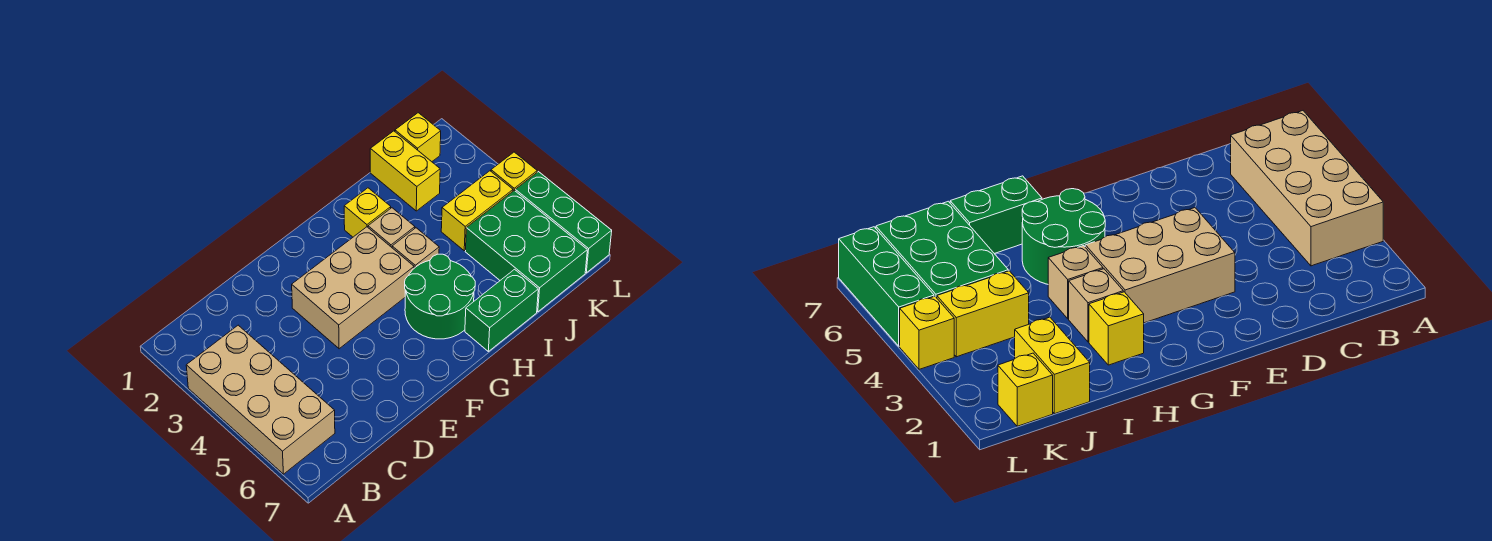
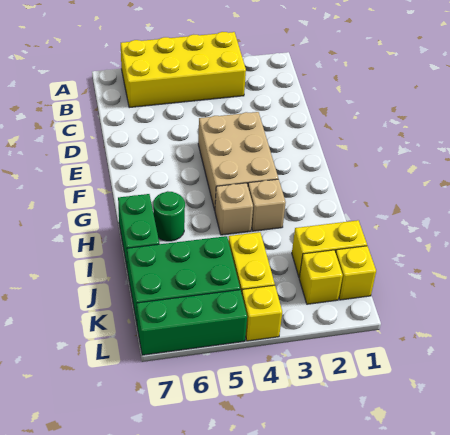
tan 2x4 brick [186,325,335,474] -> yellow 2x4 brick [121,32,246,108]
green 2x2 round brick [405,254,475,339] -> green 1x1 round brick [153,191,185,241]
yellow 1x1 brick [344,188,391,237] -> yellow 1x1 brick moved to [299,250,343,304]

